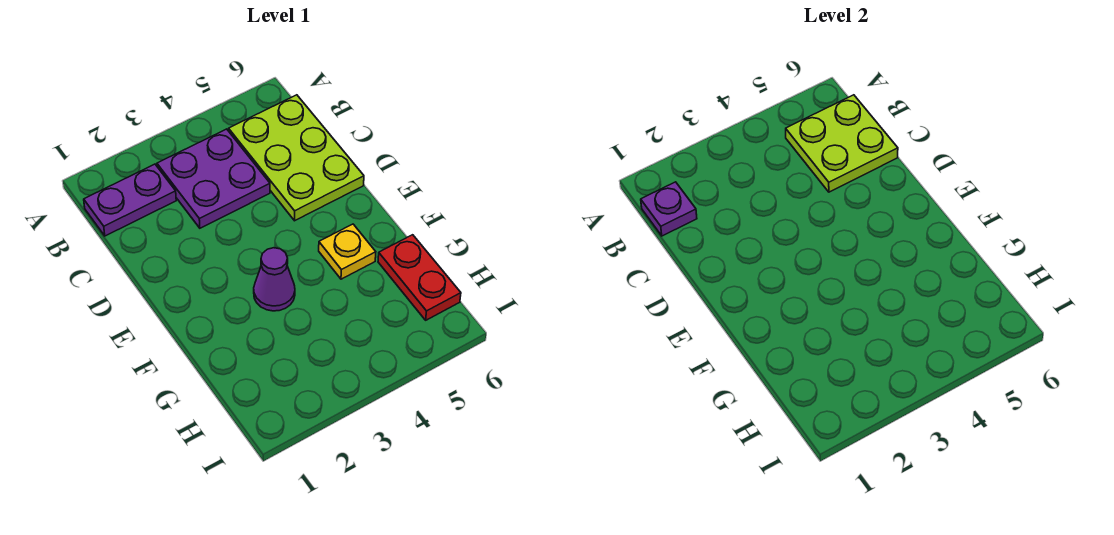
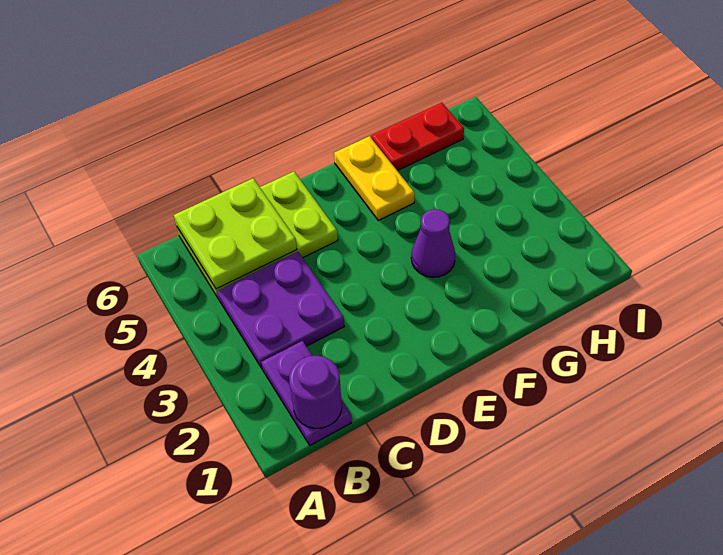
purple 1x1 plate [641,182,697,236] -> purple 1x1 round brick [289,356,342,429]
yellow 1x1 plate [319,224,376,279] -> yellow 1x2 plate [334,136,415,220]

